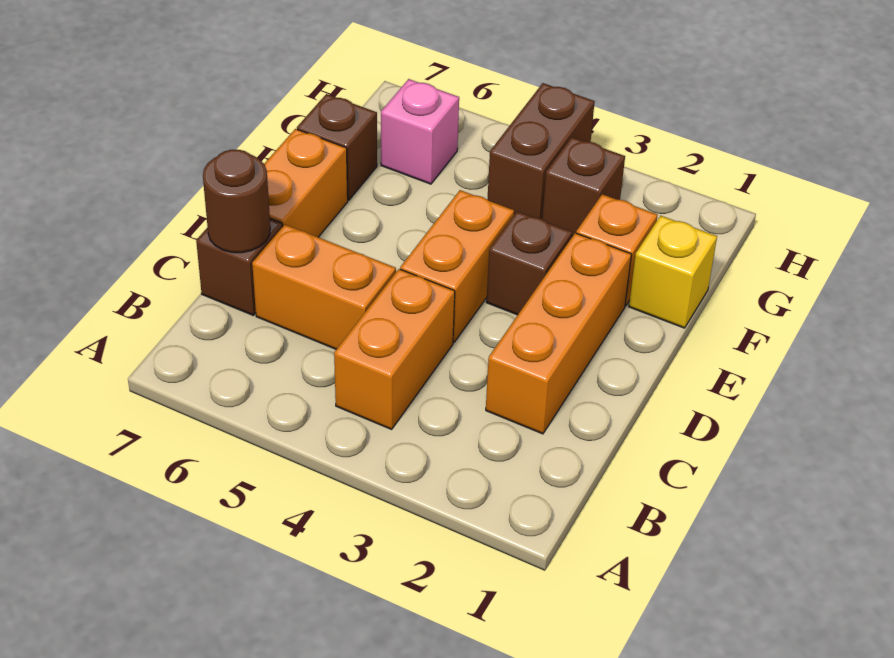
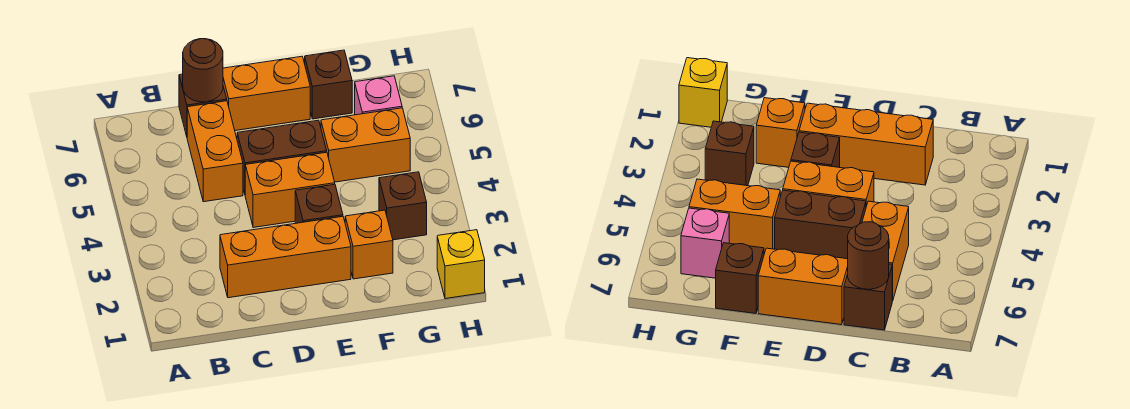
orange 1x2 brick [334,269,455,429] -> orange 1x2 brick moved to [321,108,410,182]
yellow 1x1 brick [629,216,717,328] -> yellow 1x1 brick moved to [437,230,485,299]
brown 1x2 brick [487,83,595,219] -> brown 1x2 brick moved to [237,120,327,194]

